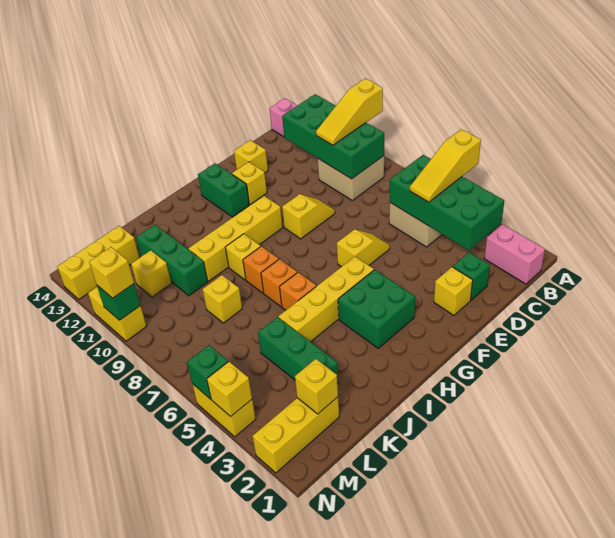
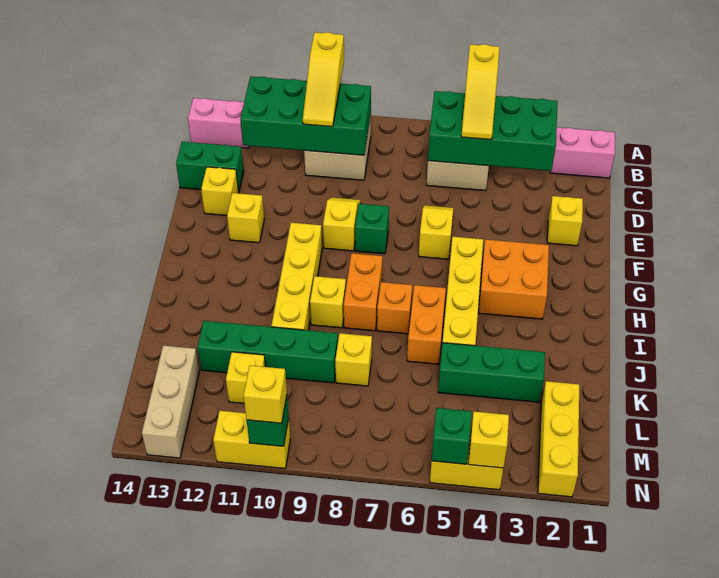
green 1x1 brick [453,252,490,300] -> green 1x1 brick moved to [355,204,389,254]
green 2x2 brick [338,270,415,348] -> orange 2x2 brick [479,239,549,319]
green 1x2 brick [198,163,249,217] -> green 1x2 brick moved to [176,142,244,193]
orange 1x1 brick [280,272,316,310] -> orange 1x2 brick [407,285,446,364]
orange 1x1 brick [243,246,279,293] -> orange 1x2 brick [344,253,382,331]
green 1x3 brick [136,225,208,296] -> green 1x4 brick [198,321,338,383]
yellow 1x1 brick [295,359,338,414] -> none
yellow 1x3 brick [57,226,140,299] -> tan 1x3 brick [142,346,199,458]

